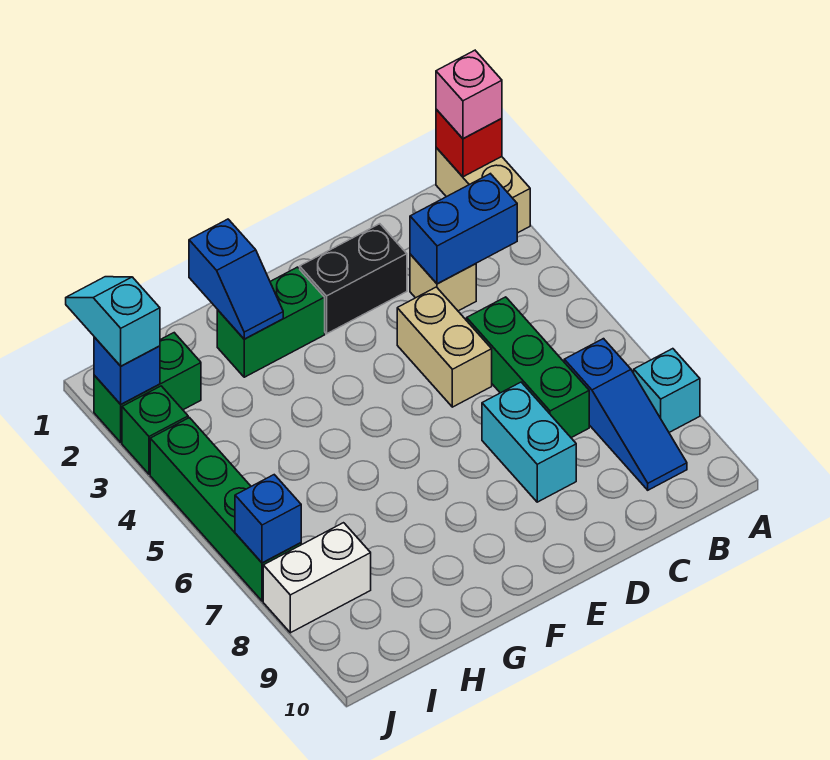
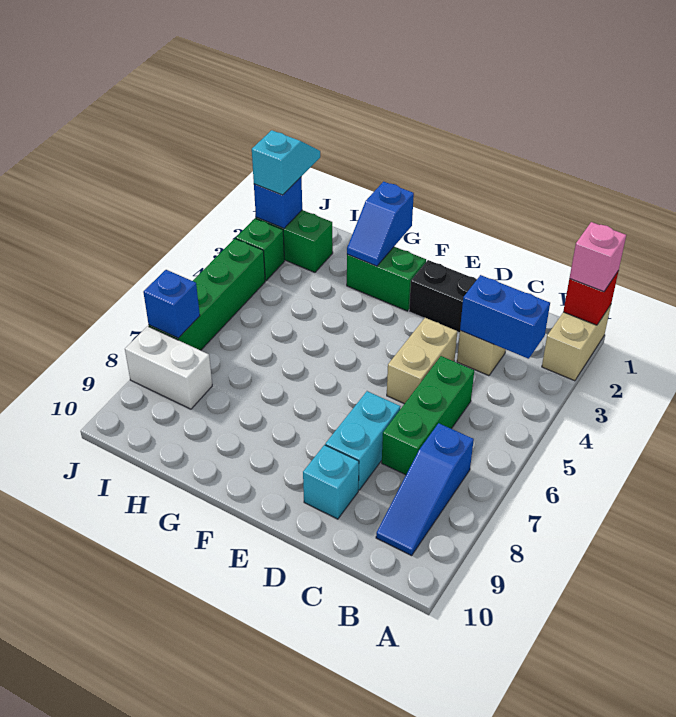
cyan 1x1 brick [634,349,700,432] -> cyan 1x1 brick moved to [303,445,359,519]

